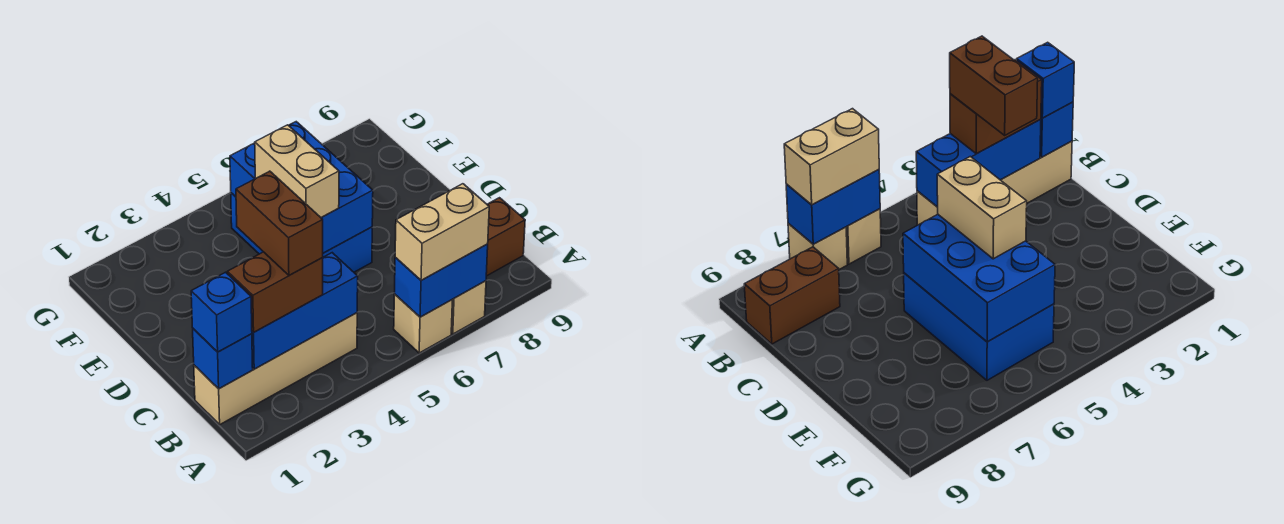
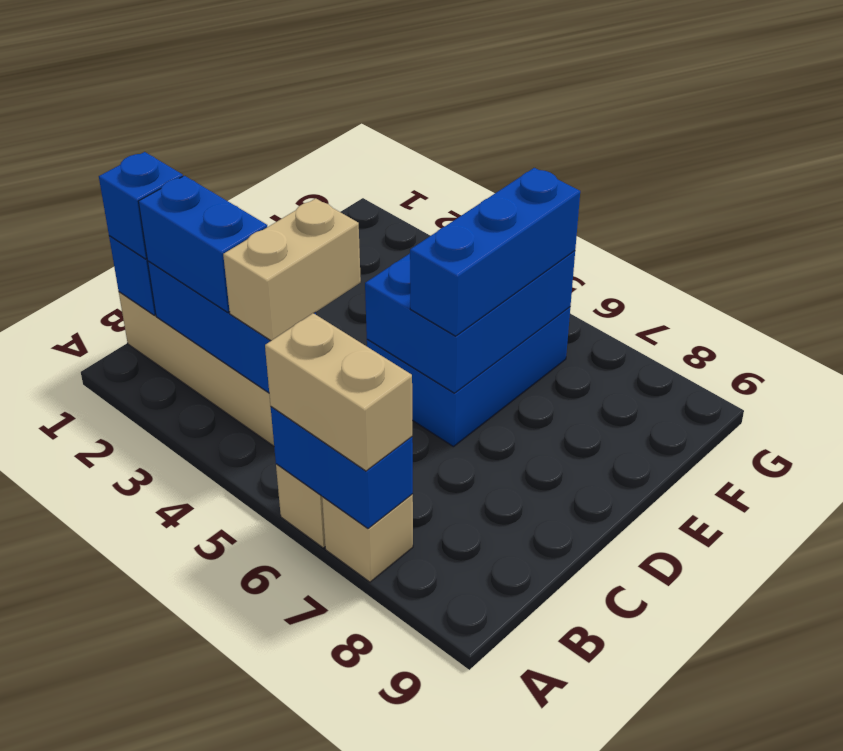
brown 1x2 brick [227,252,323,332] -> blue 1x2 brick [138,176,267,312]
brown 1x2 brick [236,171,323,275] -> none
brown 1x2 brick [486,198,525,276] -> none
tan 1x2 brick [255,125,339,218] -> tan 1x2 brick moved to [223,198,361,341]
none -> blue 1x3 brick [410,168,580,336]

